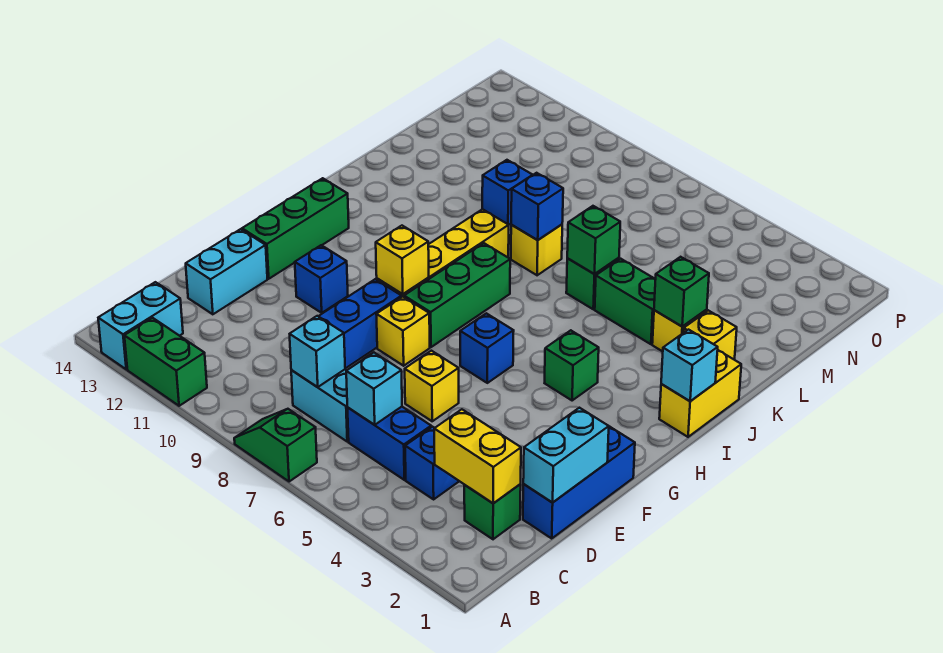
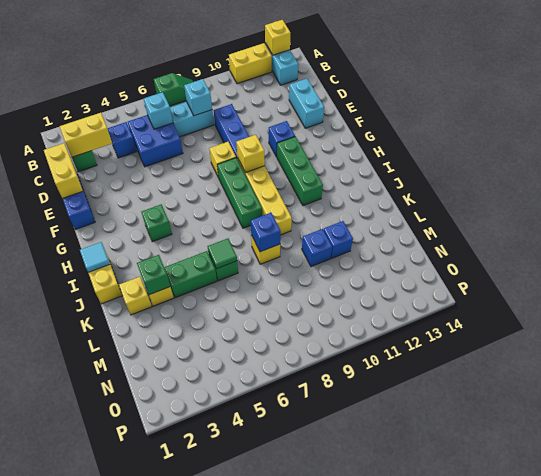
green 1x2 brick [124,318,207,406] -> yellow 1x2 brick [229,43,272,84]
blue 1x2 brick [348,407,431,480] -> blue 2x2 brick [128,115,183,167]
cyan 1x2 brick [523,408,609,503] -> yellow 1x2 brick [44,143,83,198]
yellow 1x1 brick [405,351,459,421] -> yellow 1x1 brick moved to [265,20,290,55]
green 1x3 brick [242,178,349,279] -> green 1x3 brick moved to [277,136,323,206]
blue 1x1 brick [460,313,514,383] -> blue 1x1 brick moved to [324,221,353,258]
cyan 1x1 brick [661,330,718,401] -> cyan 1x1 tile [80,242,110,272]
green 1x1 brick [567,206,620,274] -> green 1x1 tile [208,239,237,269]

